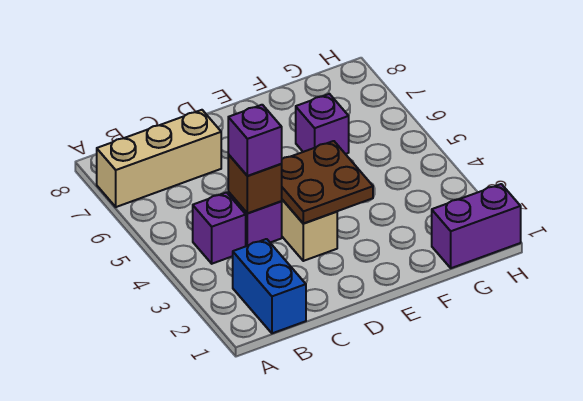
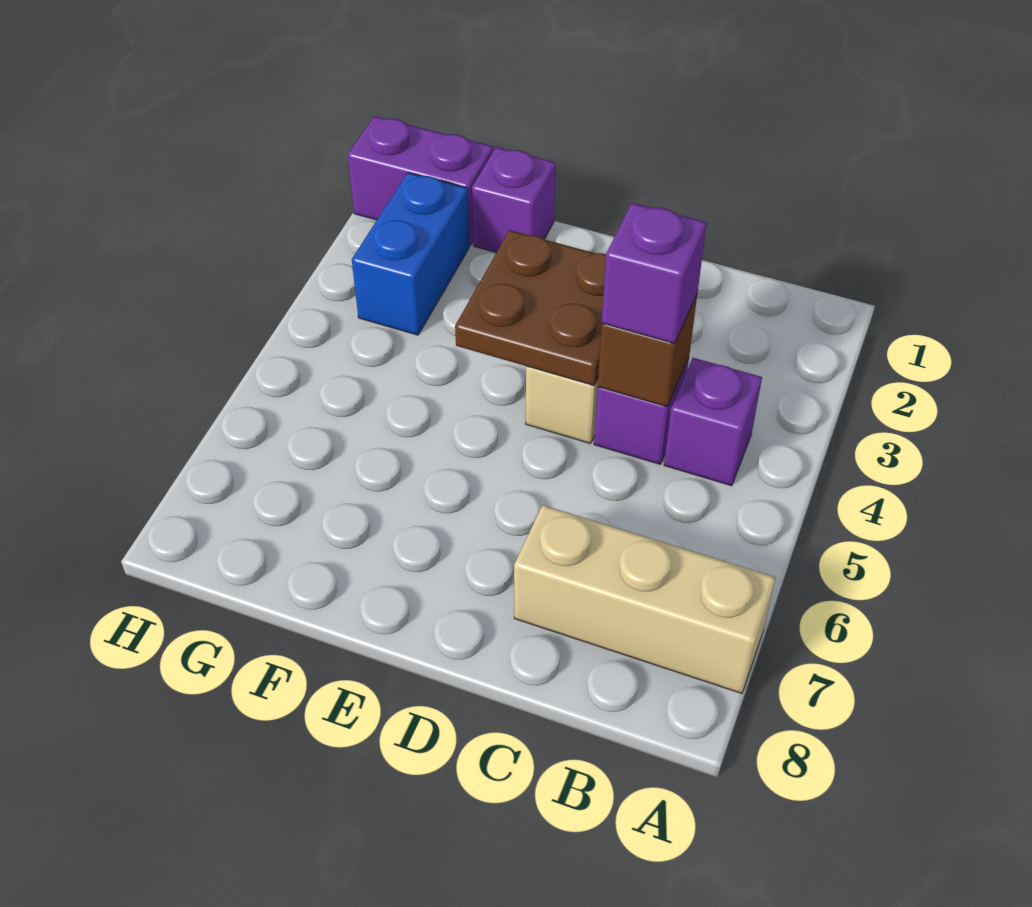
blue 1x2 brick [233,239,306,333] -> blue 1x2 brick moved to [352,173,469,335]
purple 1x1 brick [296,94,349,154] -> purple 1x1 brick moved to [472,147,556,253]

